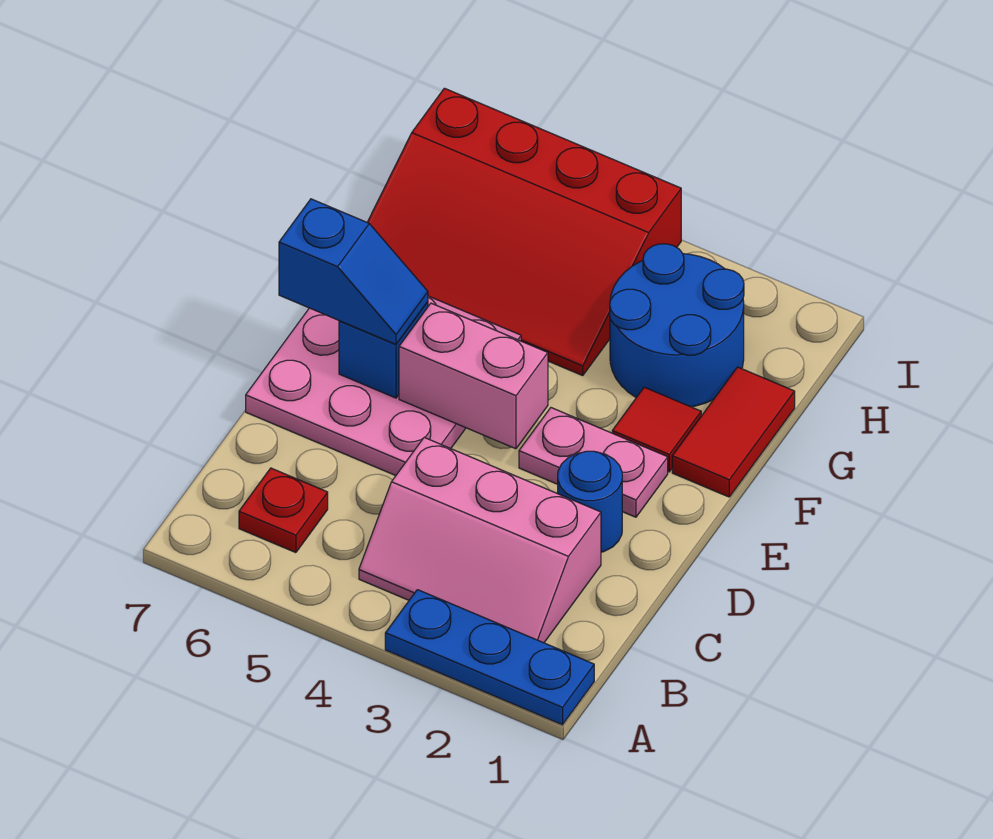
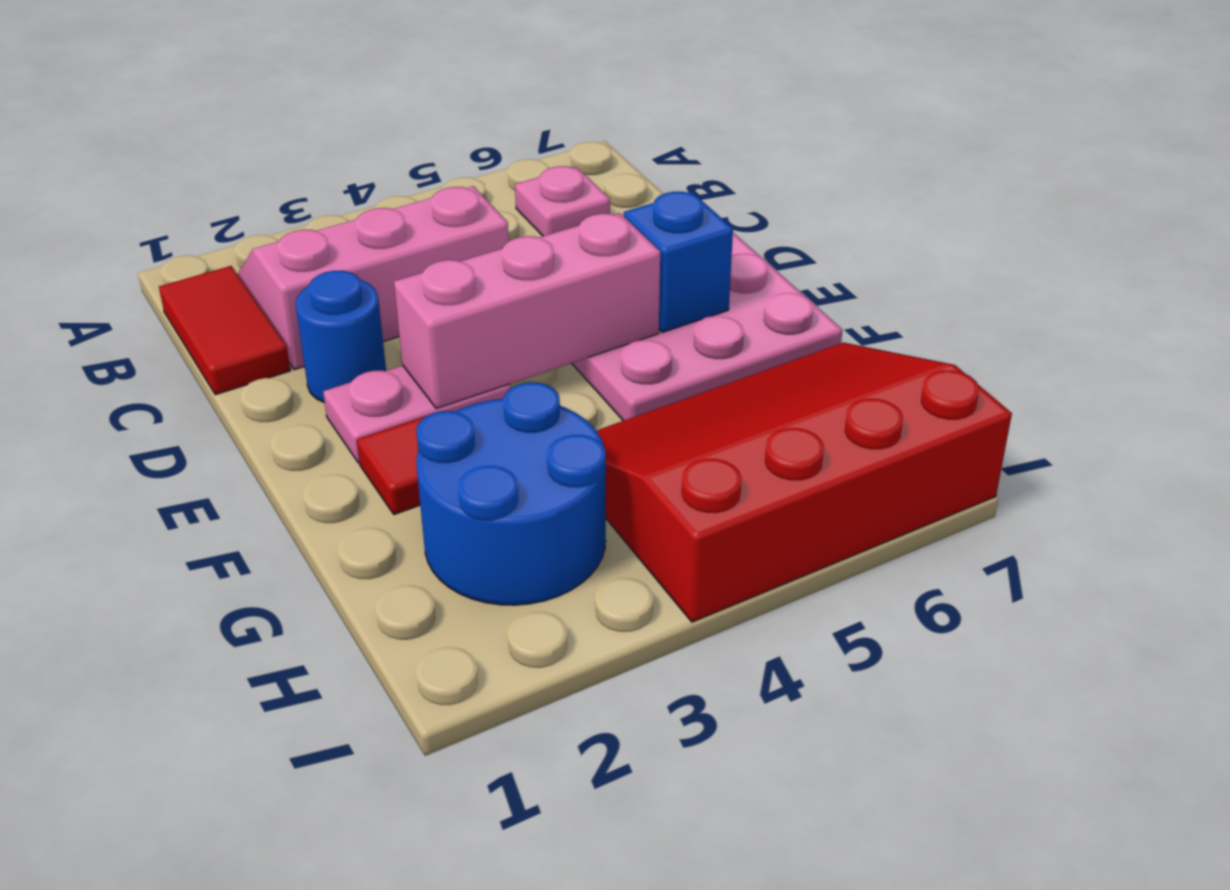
blue 1x3 plate [385,590,594,725] -> none
red 1x1 plate [239,468,328,553] -> pink 1x1 plate [515,166,610,236]
pink 1x2 brick [399,303,548,449] -> pink 1x3 brick [394,213,660,409]
blue 1x2 slope [279,199,428,344] -> none
red 1x2 tile [672,367,795,497] -> red 1x2 tile moved to [159,266,290,395]

